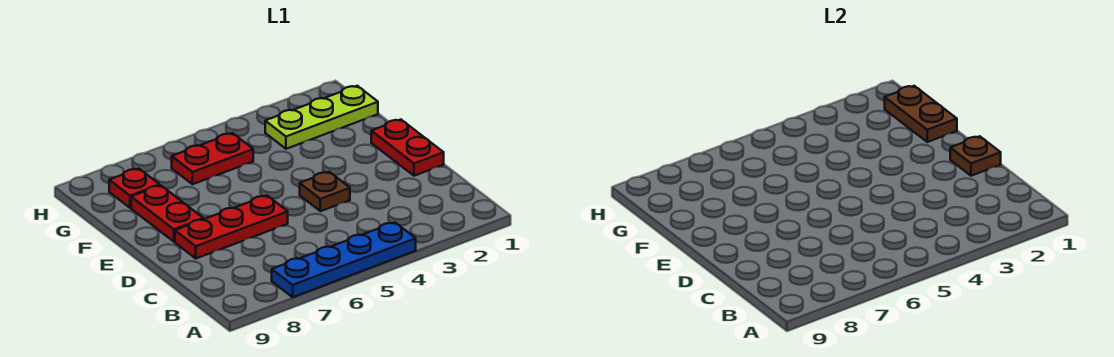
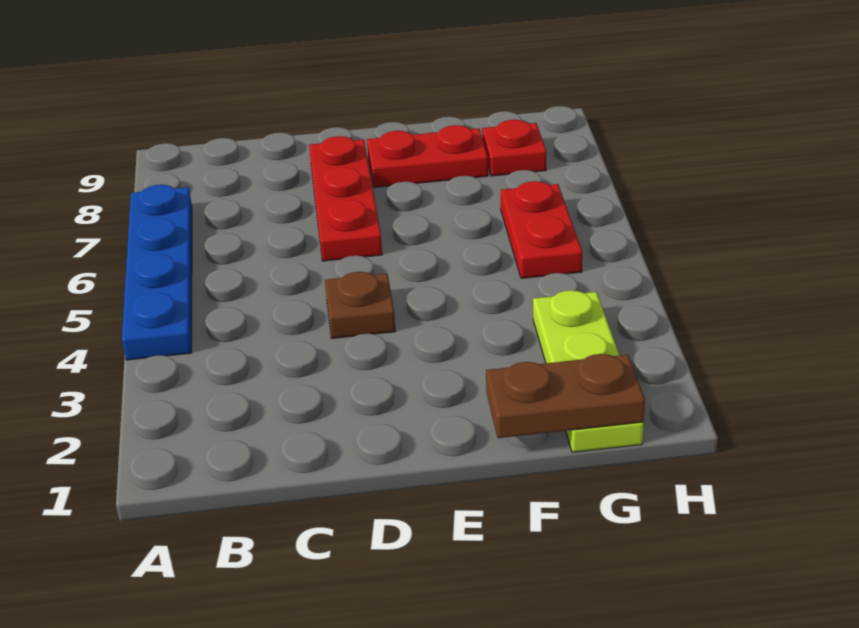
red 1x2 plate [371,120,444,176] -> none
brown 1x1 plate [950,136,1001,176] -> none

